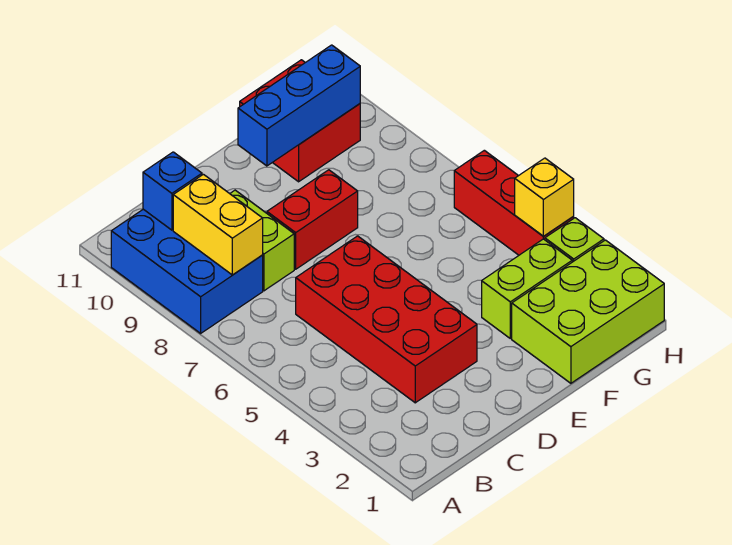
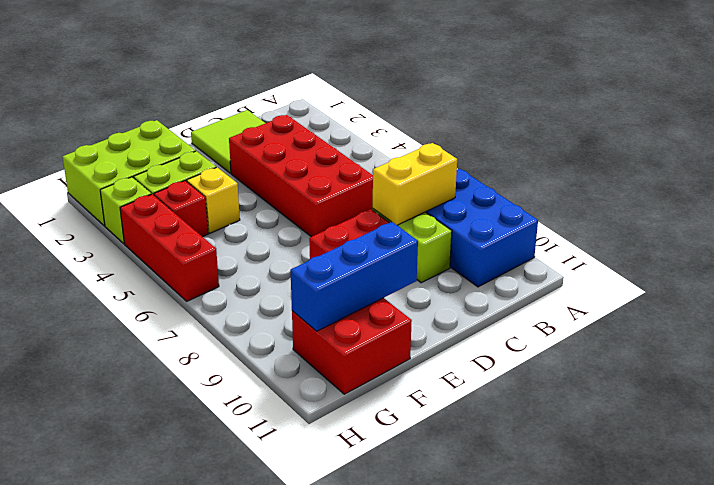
yellow 1x2 brick [173,174,263,275] -> yellow 1x2 brick turned to [373,143,457,225]
blue 1x1 brick [143,152,202,230] -> none
none -> lime 2x2 tile [191,110,265,173]
none -> red 1x1 brick [154,181,208,237]
yellow 1x1 brick [515,158,574,236] -> yellow 1x1 brick moved to [187,167,240,233]

